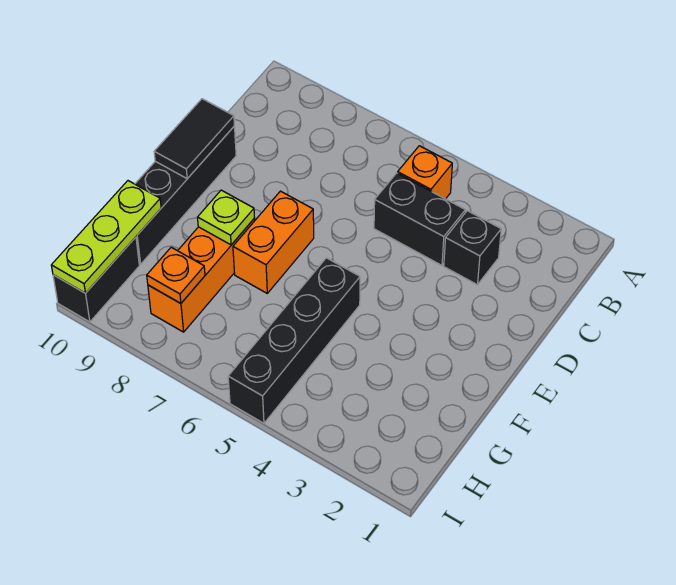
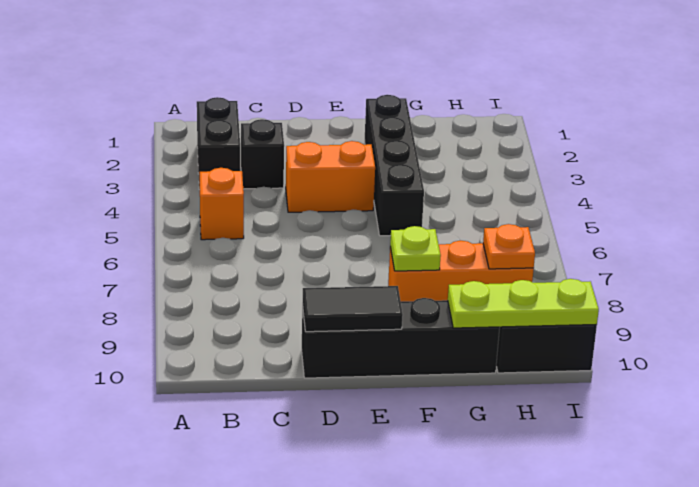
black 1x2 brick [374,173,465,265] -> black 1x2 brick moved to [197,97,240,190]
orange 1x2 brick [233,191,314,293] -> orange 1x2 brick moved to [286,141,375,212]
black 1x4 brick [228,258,360,423] -> black 1x4 brick turned to [365,95,424,236]

